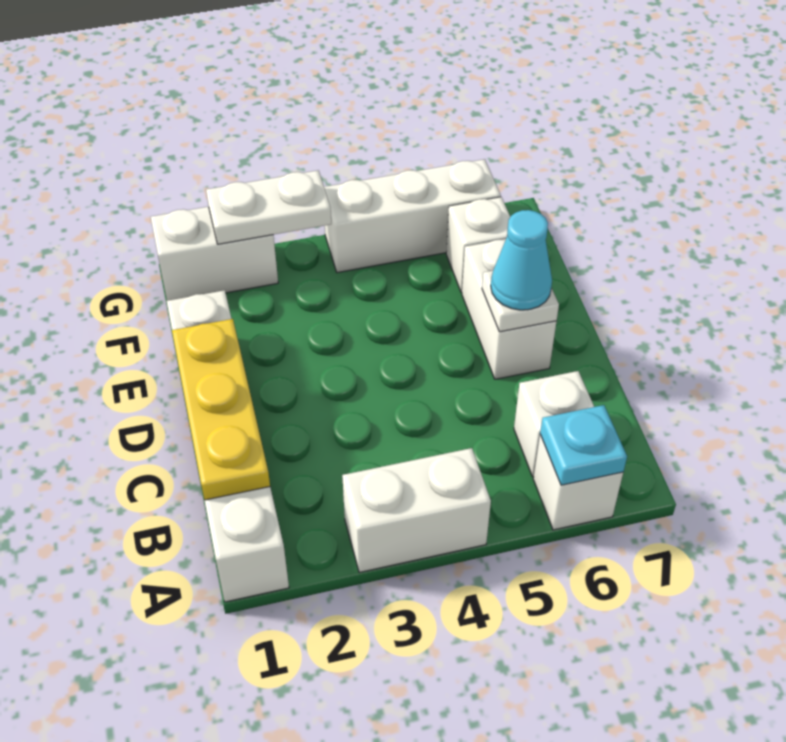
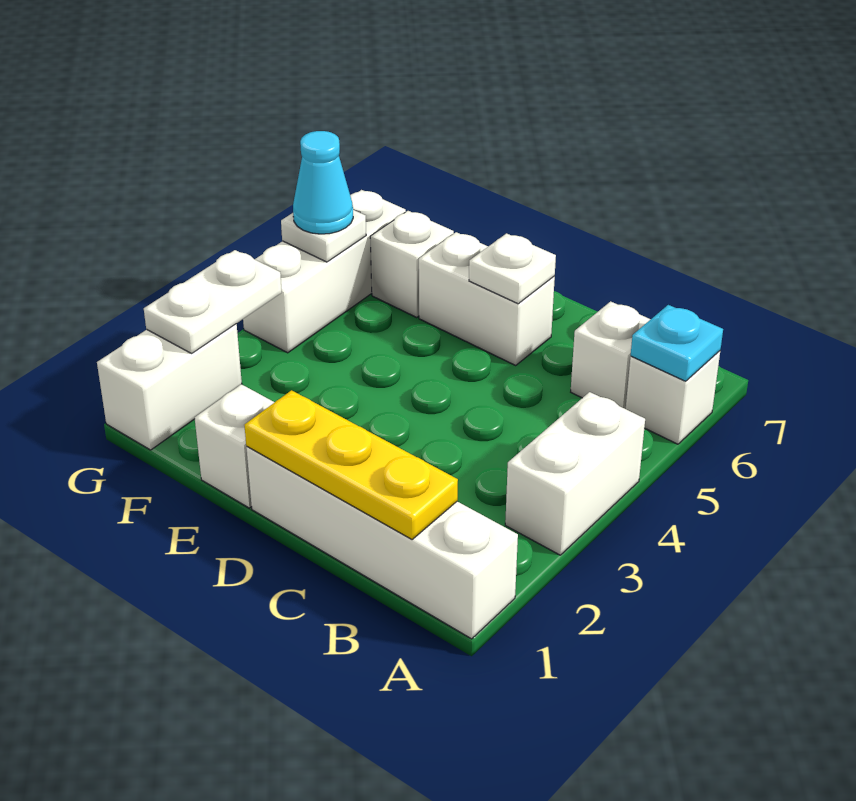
cyan 1x1 cone [491,210,552,310] -> cyan 1x1 cone moved to [293,131,353,234]
none -> white 1x1 plate [281,210,366,262]

